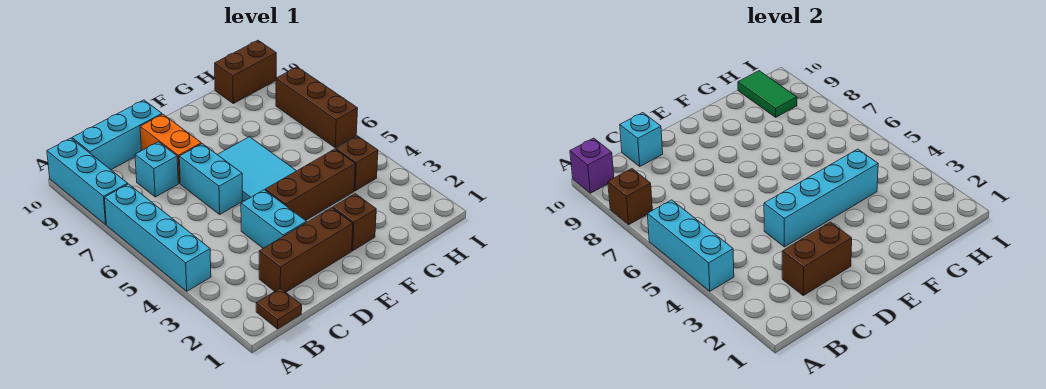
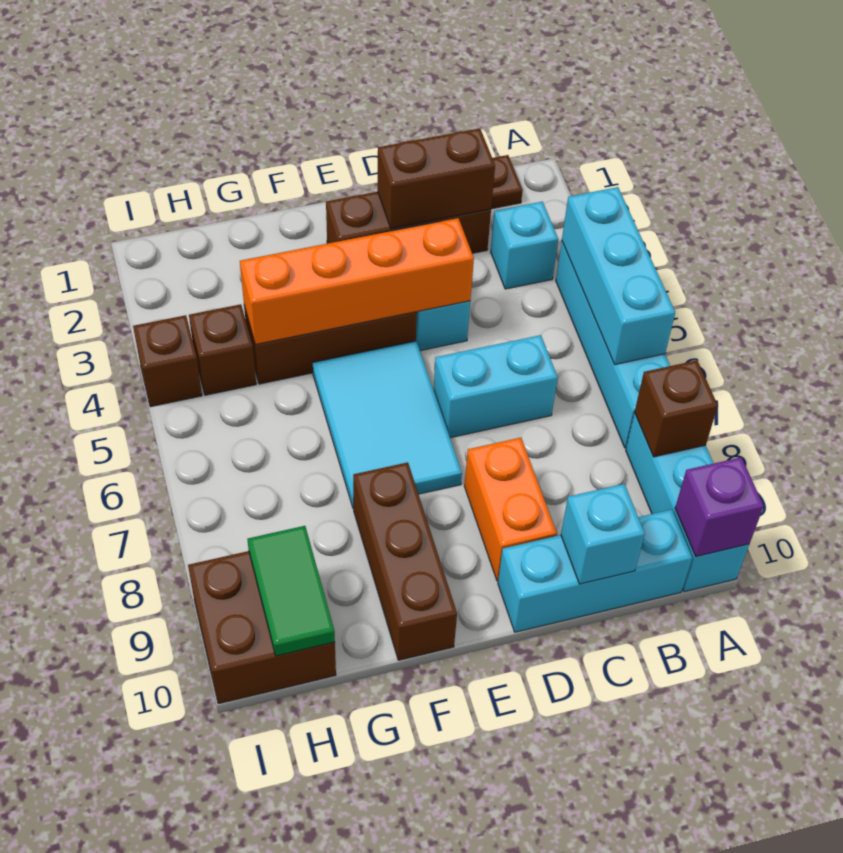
cyan 1x1 brick [135,142,178,197] -> cyan 1x1 brick moved to [491,202,558,289]
cyan 1x4 brick [764,149,878,247] -> orange 1x4 brick [240,218,474,344]
cyan 1x2 brick [179,144,242,214] -> cyan 1x2 brick turned to [434,335,558,438]
brown 1x1 brick [333,194,376,251] -> brown 1x1 brick moved to [133,315,202,407]
brown 1x2 brick [215,40,276,103] -> brown 2x2 brick [188,551,336,704]
brown 1x3 brick [276,67,358,148] -> brown 1x3 brick moved to [353,462,457,660]

